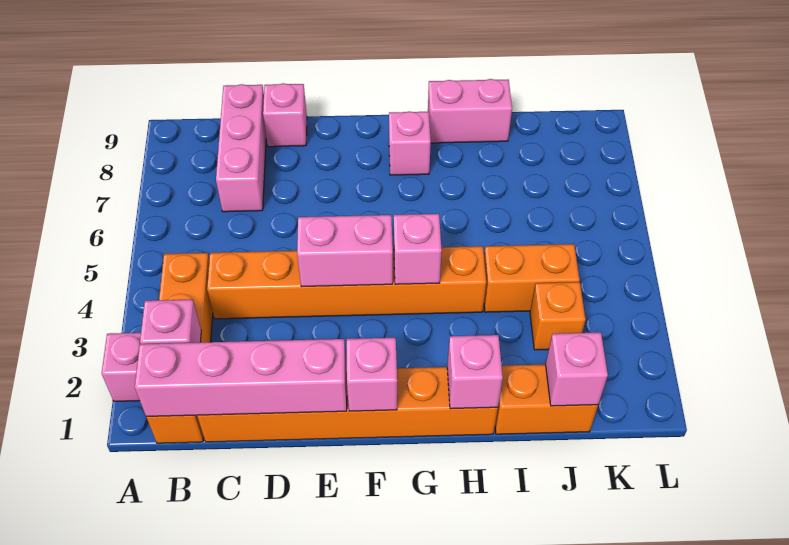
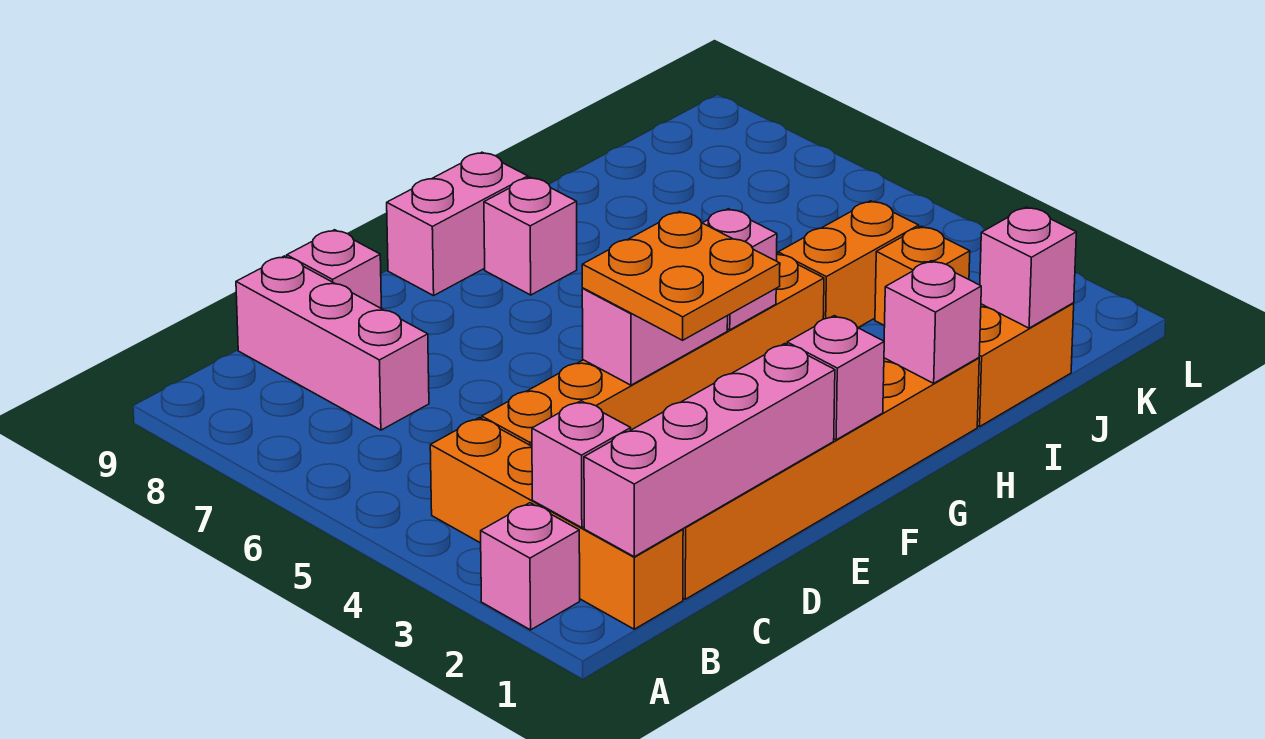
none -> orange 2x2 plate [582,212,780,340]
pink 1x2 brick [428,79,512,143] -> pink 1x2 brick moved to [387,152,528,296]

